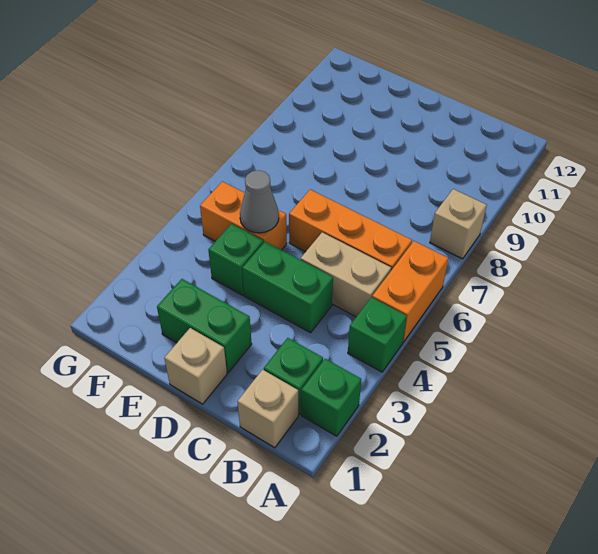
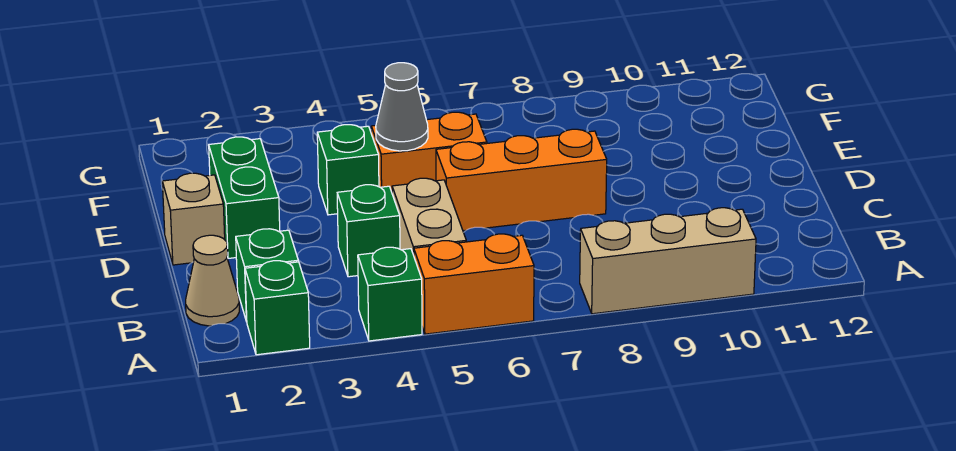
tan 1x1 brick [430,189,487,259] -> tan 1x3 brick [580,208,756,314]
tan 1x1 brick [237,370,298,448] -> tan 1x1 cone [186,235,239,326]
orange 1x3 brick [289,190,412,270] -> orange 1x3 brick turned to [436,129,607,231]
green 1x2 brick [242,242,333,333] -> green 1x1 brick [337,185,400,277]
orange 1x2 brick [200,182,287,250] -> orange 1x2 brick turned to [371,112,487,192]

